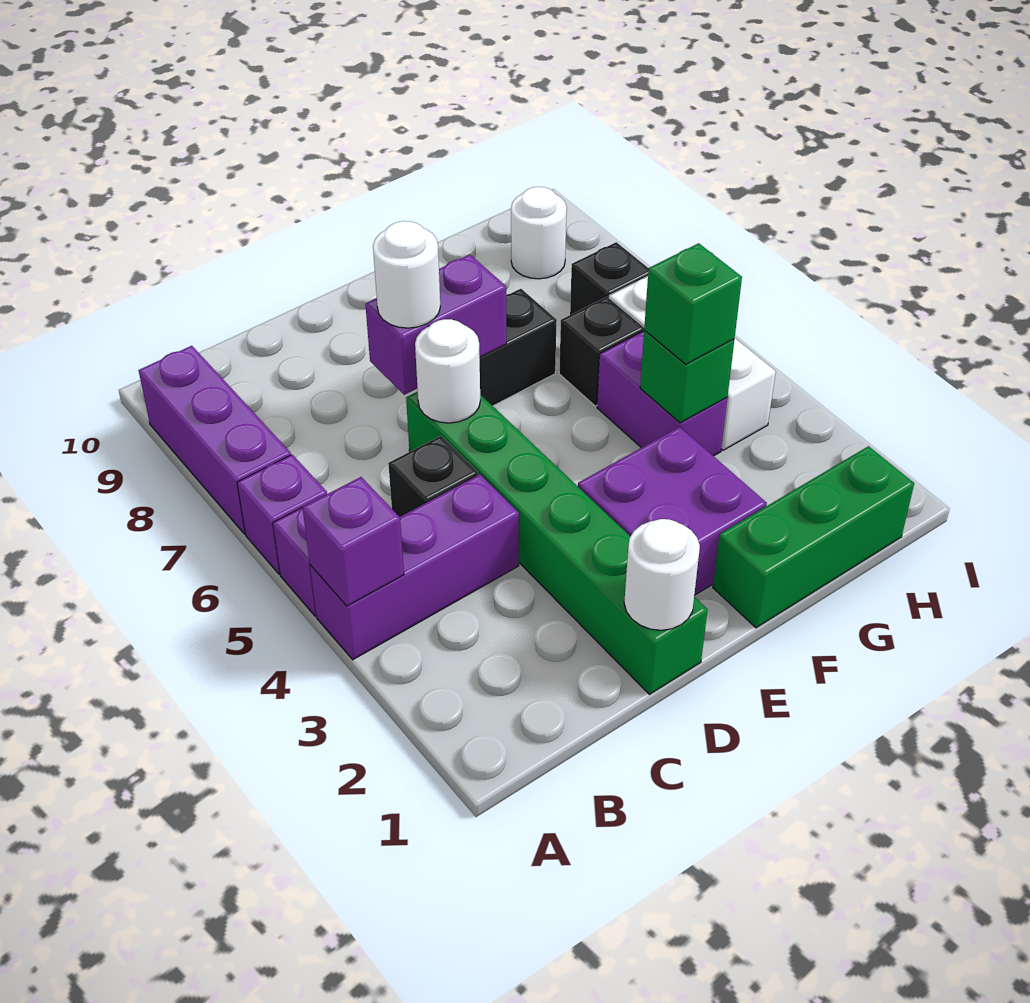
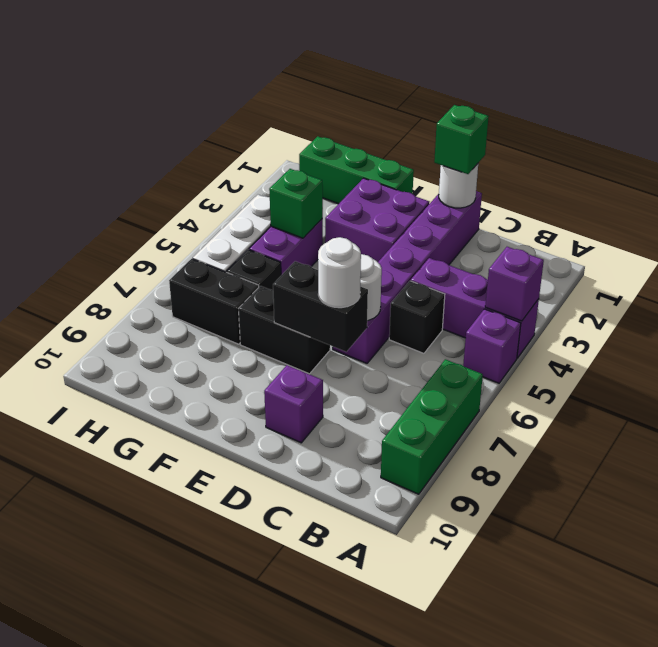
purple 1x1 brick [237,455,327,574] -> purple 1x1 brick moved to [264,365,323,443]
purple 1x3 brick [139,346,291,534] -> green 1x3 brick [381,359,483,494]
green 1x6 brick [406,392,707,694] -> purple 1x6 brick [333,191,482,363]
purple 1x2 brick [365,255,506,395] -> black 1x2 brick [273,261,368,352]
green 1x1 brick [644,243,742,364] -> green 1x1 brick moved to [434,105,489,174]
black 1x1 brick [570,242,649,315] -> black 1x2 brick [169,259,259,344]
white 1x1 round brick [511,187,567,279] -> none

